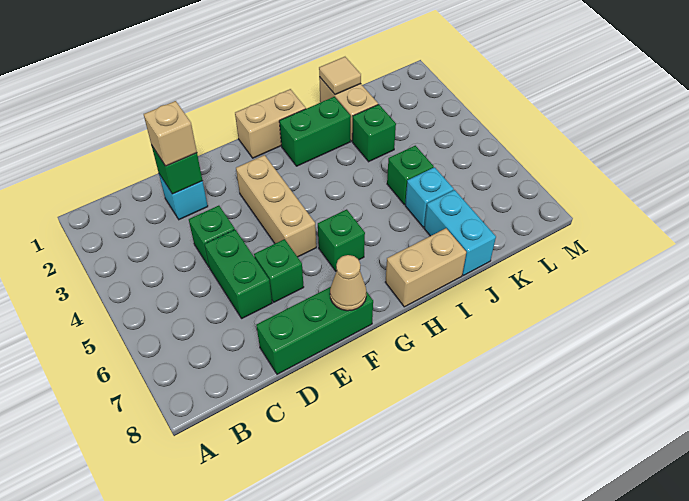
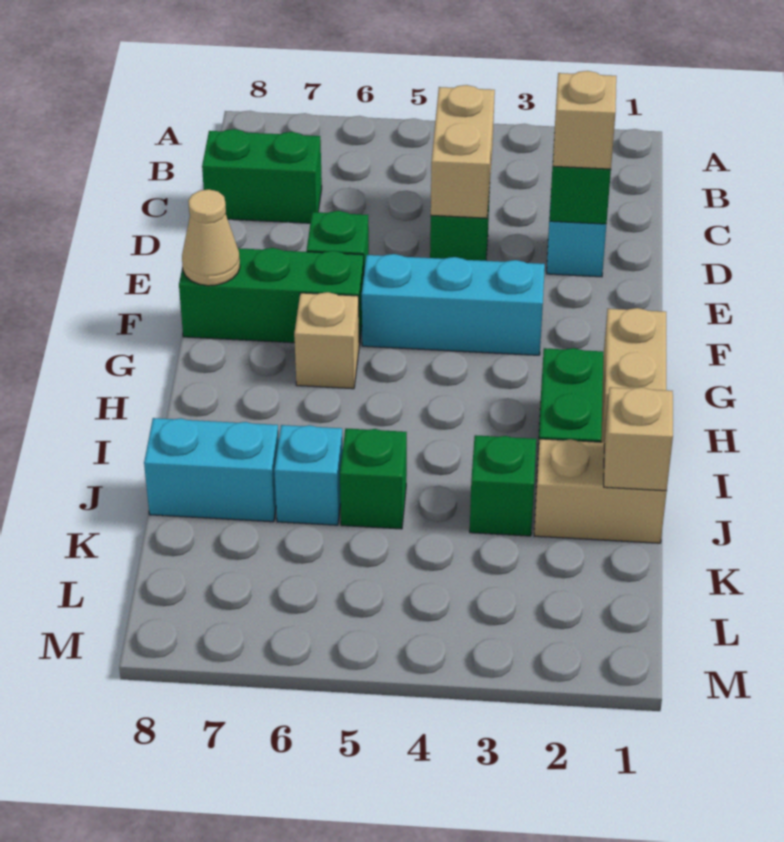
green 1x2 brick [205,230,272,318] -> green 1x2 brick moved to [202,129,322,223]
green 1x3 brick [256,287,373,374] -> green 1x3 brick turned to [179,248,364,345]
tan 1x3 brick [236,155,316,257] -> cyan 1x3 brick [362,254,545,355]
green 1x1 brick [318,209,365,271] -> tan 1x1 brick [294,292,359,389]
tan 1x2 brick [385,228,466,307] -> tan 1x2 brick moved to [431,85,495,218]
tan 1x1 tile [319,57,361,95] -> tan 1x1 brick [604,387,673,491]

